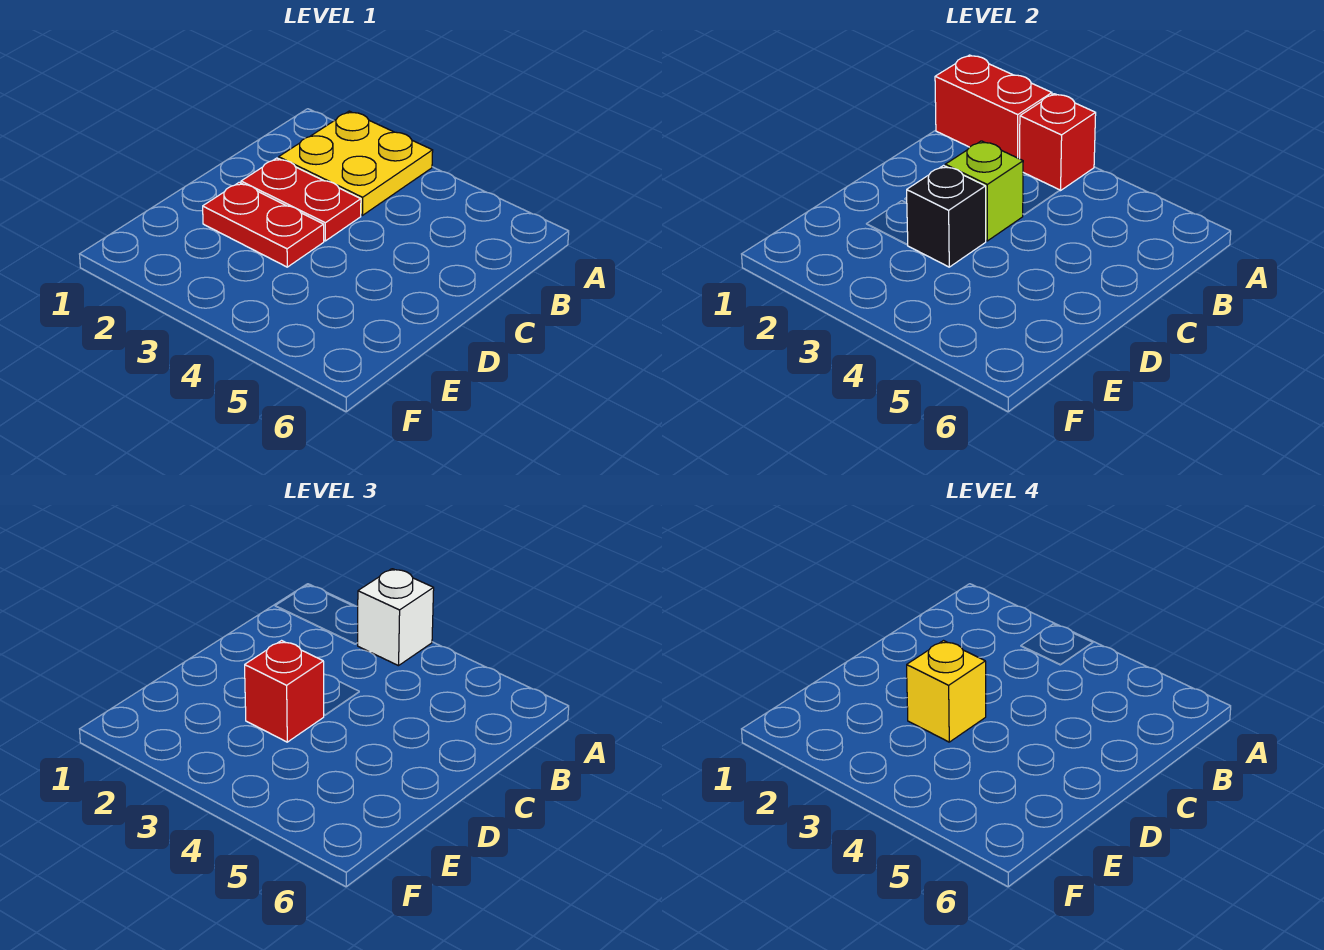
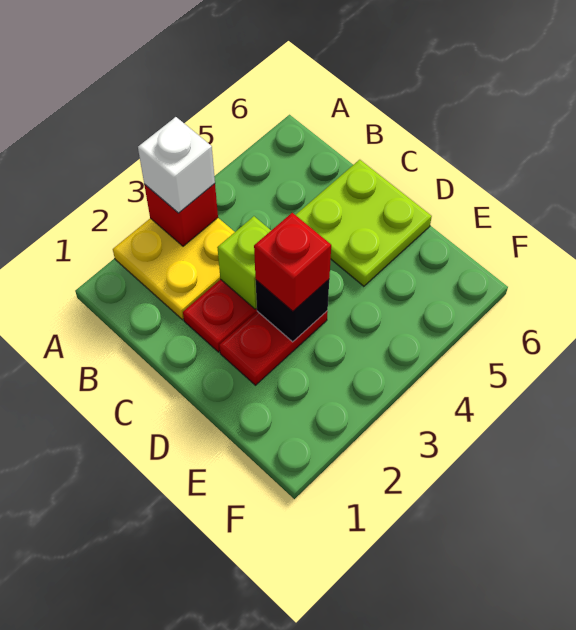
red 1x2 brick [935,55,1052,159] -> none
none -> lime 2x2 plate [296,160,432,286]
yellow 1x1 brick [907,641,986,742] -> none

